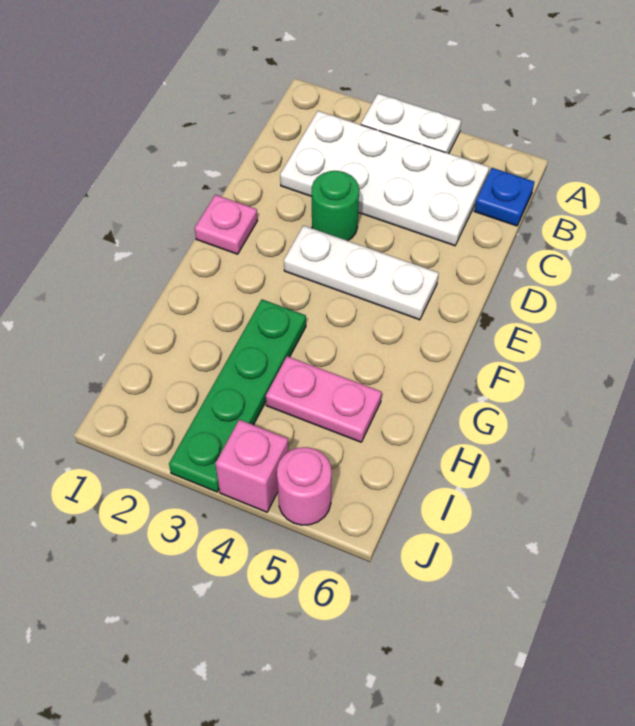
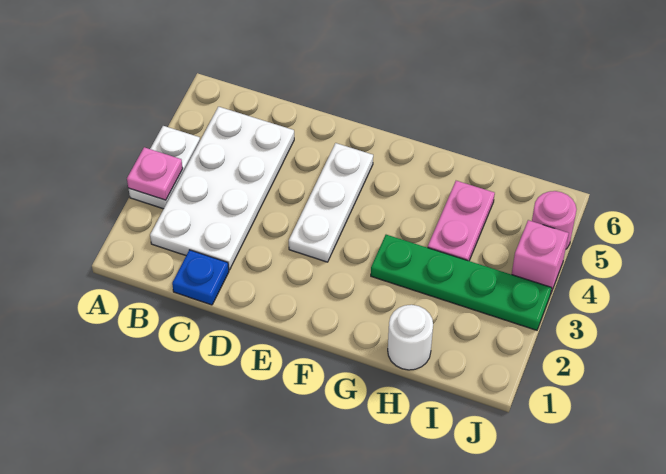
blue 1x1 plate [474,168,534,226] -> blue 1x1 plate moved to [172,250,229,305]
green 1x1 round brick [312,171,359,241] -> none
pink 1x1 plate [195,195,258,254] -> pink 1x1 plate moved to [127,147,183,200]
none -> white 1x1 round brick [388,305,433,370]

